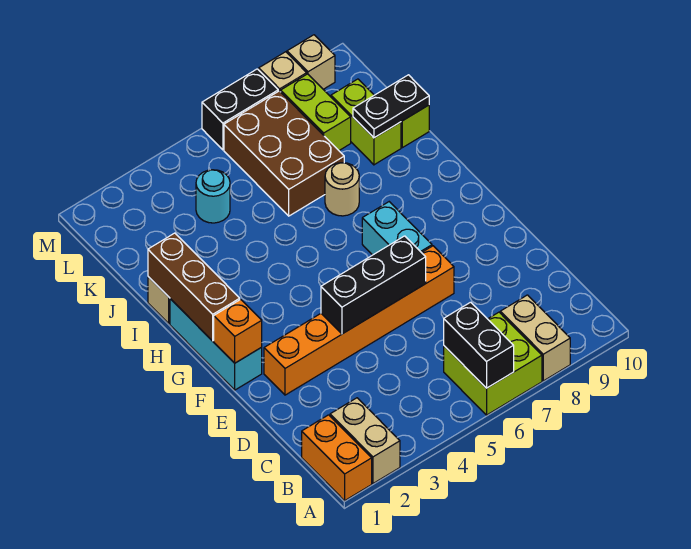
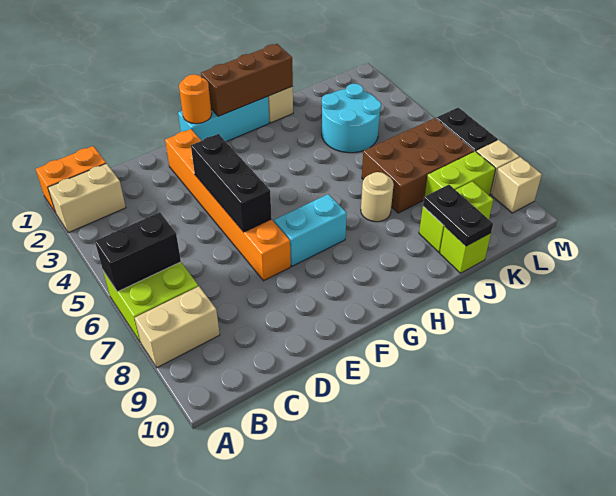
orange 1x1 brick [214,299,262,363] -> orange 1x1 round brick [179,74,212,124]
cyan 1x1 round brick [196,170,230,223] -> cyan 2x2 round brick [322,84,381,153]

